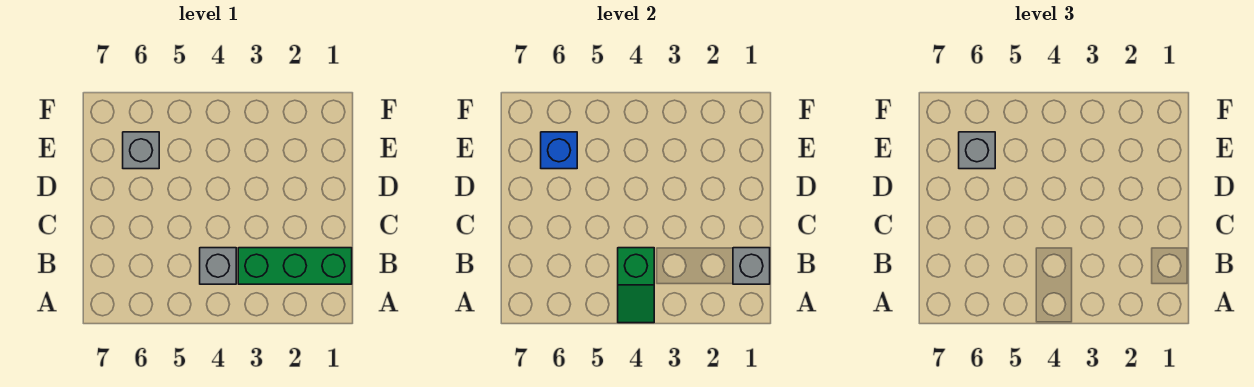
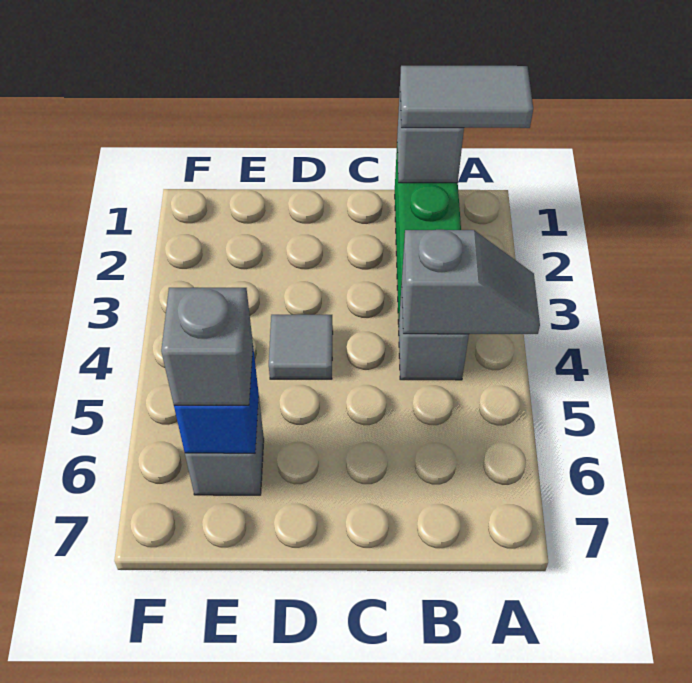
none -> grey 1x2 tile [400,66,533,128]
green 1x2 slope [618,248,654,323] -> grey 1x2 slope [402,230,540,334]
none -> grey 1x1 tile [269,315,333,379]

